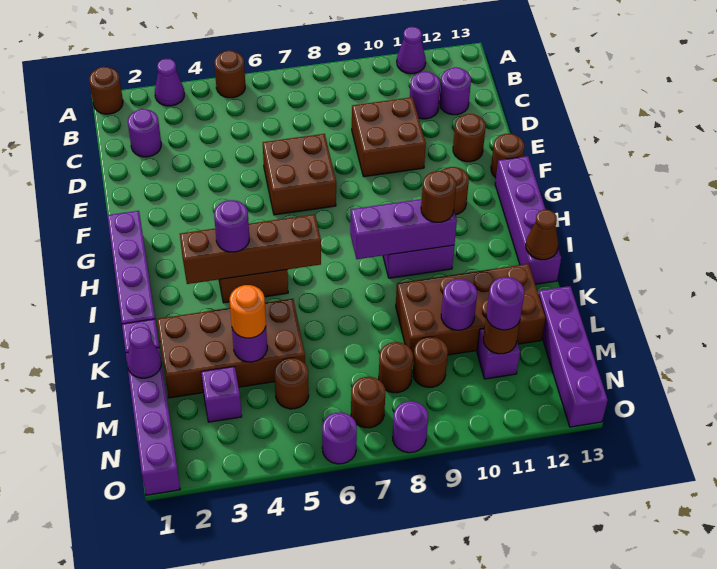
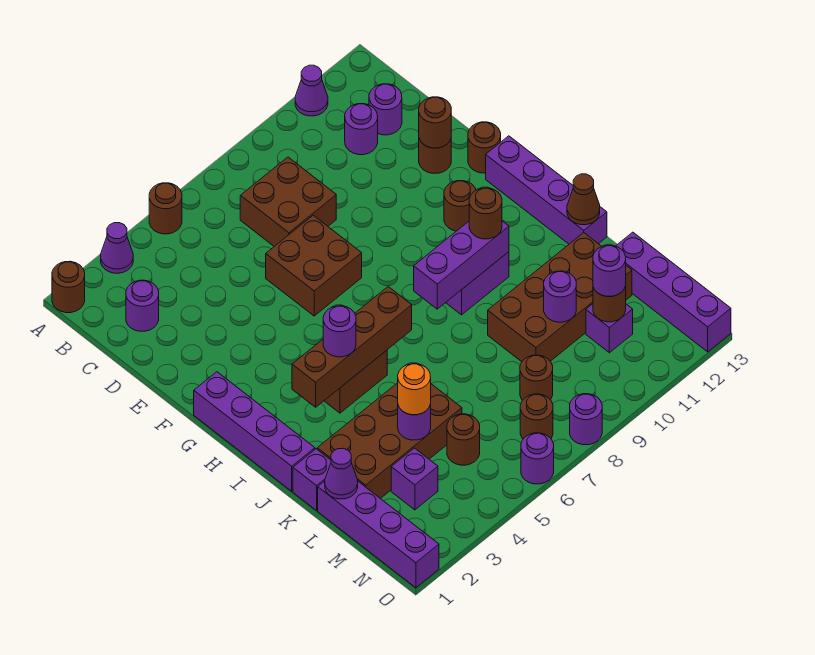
brown 2x2 brick [352,97,426,177] -> brown 2x2 brick moved to [240,157,336,246]
brown 1x1 round brick [413,337,448,387] -> brown 1x1 round brick moved to [419,97,451,148]

